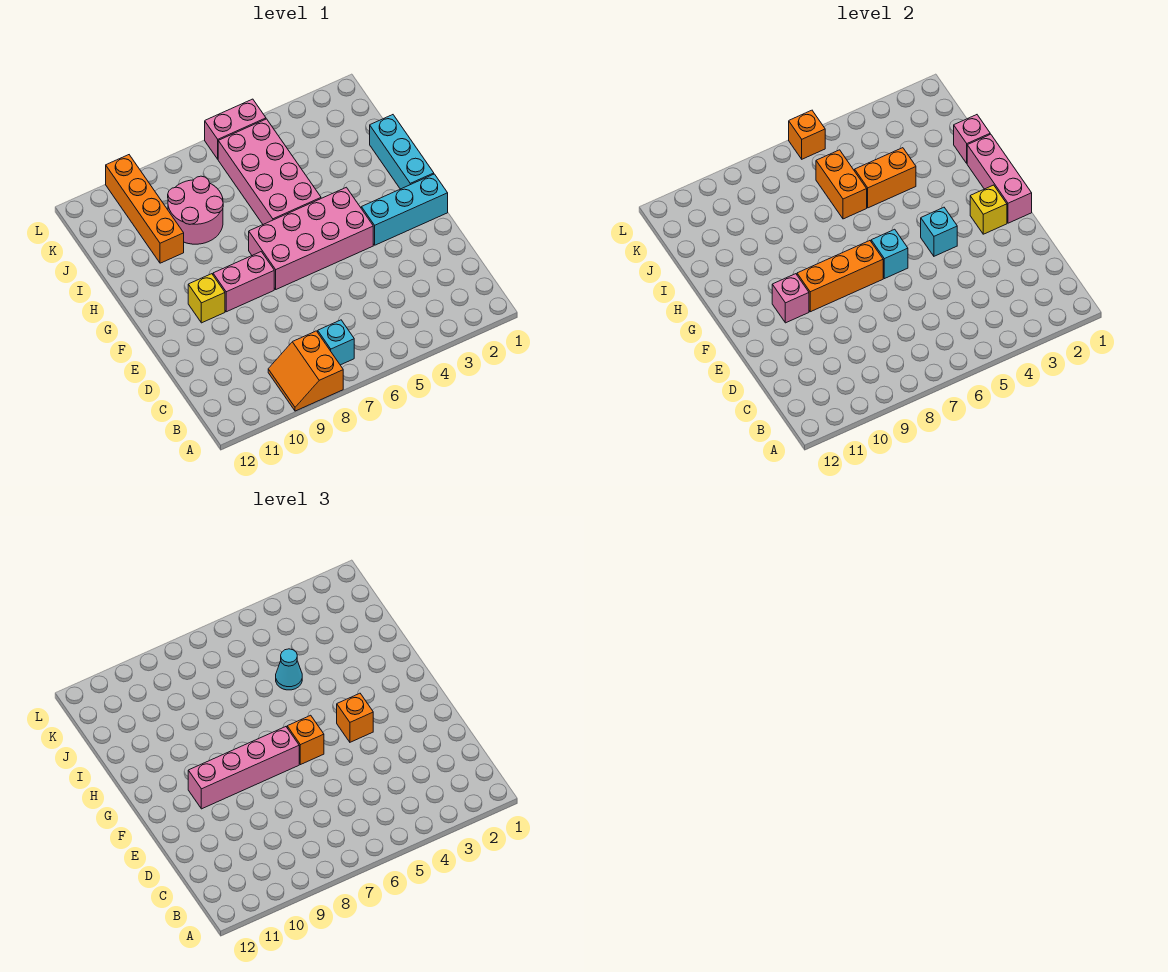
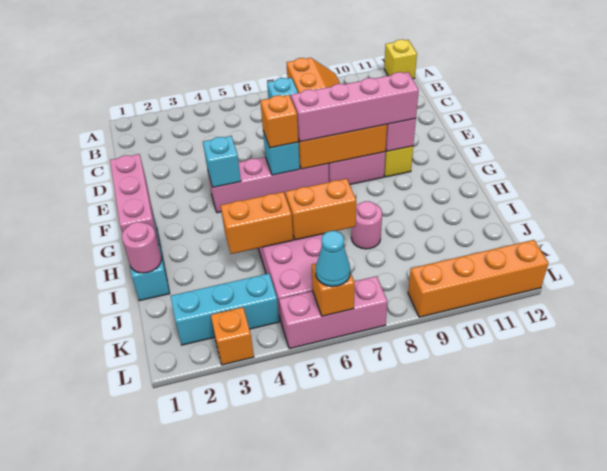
cyan 1x3 brick [361,174,448,245] -> cyan 1x3 brick moved to [171,273,279,345]
yellow 1x1 brick [970,185,1007,234] -> yellow 1x1 brick moved to [384,39,417,79]
pink 2x4 brick [249,187,373,289] -> pink 1x4 brick [208,157,329,213]
orange 1x1 brick [337,693,373,742] -> orange 1x1 brick moved to [211,307,254,365]
pink 1x1 brick [954,115,990,163] -> pink 1x1 round brick [122,222,161,273]
cyan 1x1 cone [276,649,302,690] -> cyan 1x1 cone moved to [316,231,350,287]
orange 1x2 brick [816,150,867,219] -> orange 1x2 brick turned to [285,179,356,240]
pink 2x2 round brick [168,176,223,244] -> pink 1x1 round brick [351,201,382,249]
orange 1x4 brick [106,155,184,263] -> orange 1x4 brick turned to [408,240,548,317]
pink 1x2 brick [205,99,266,159] -> pink 1x3 brick [279,276,387,349]

